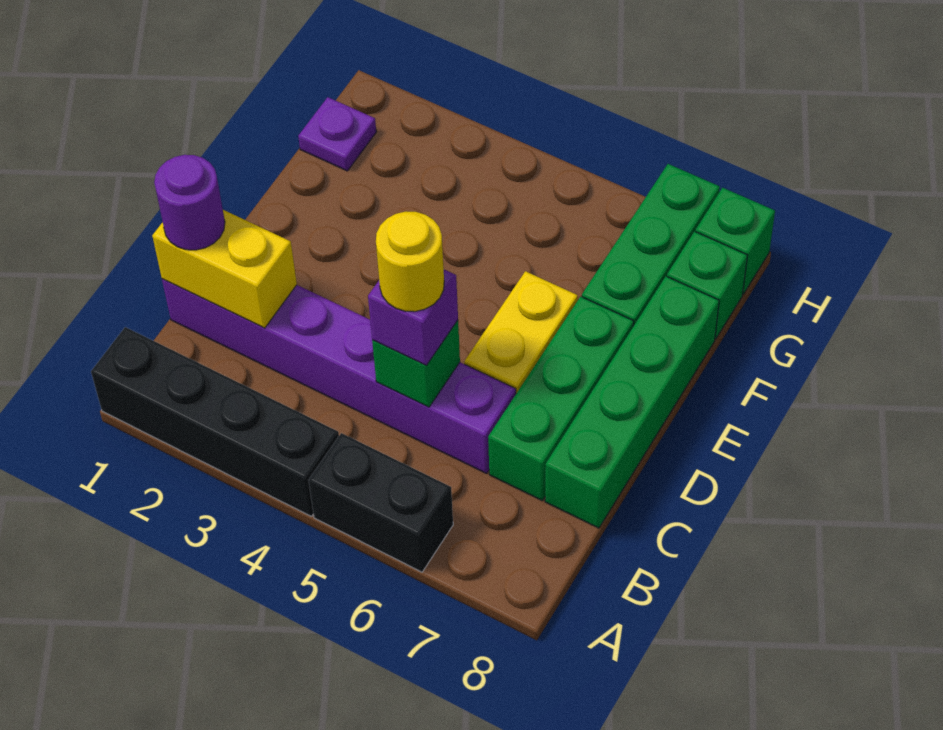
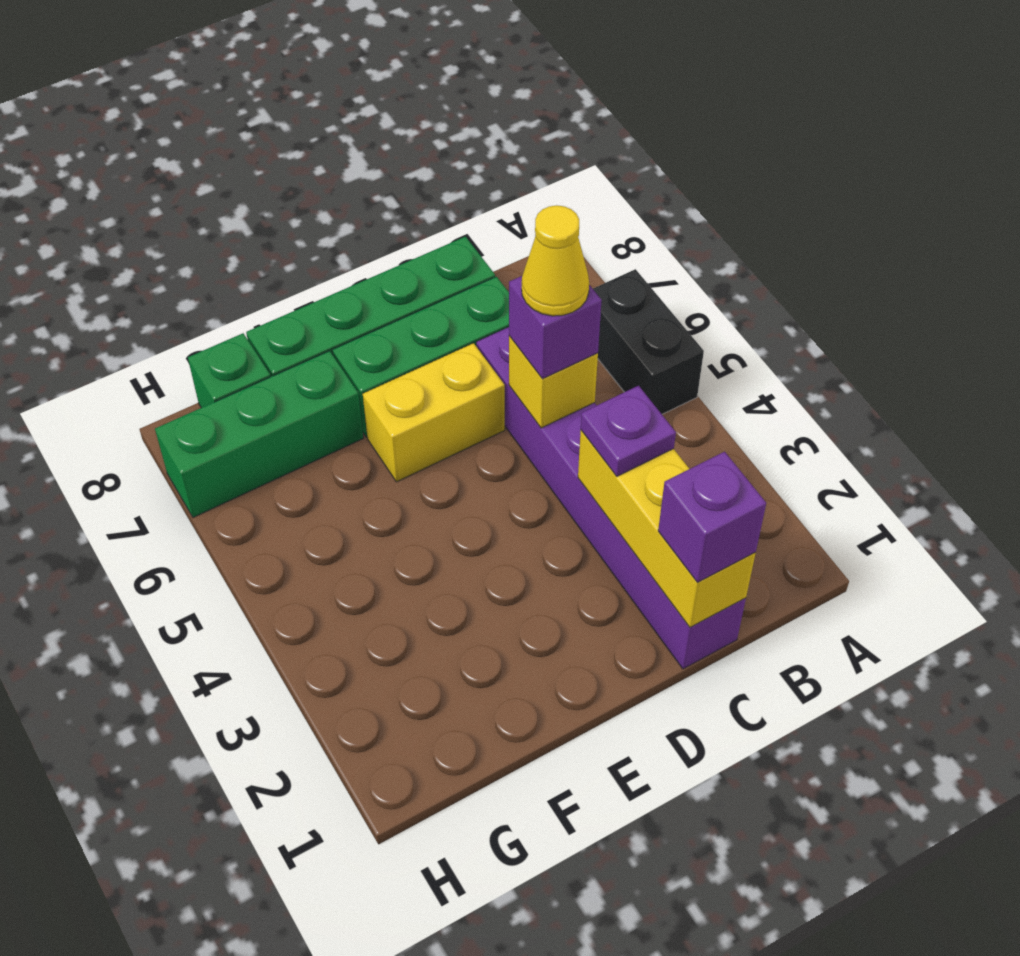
black 1x4 brick [91,327,339,516] -> none
yellow 1x2 brick [152,210,297,328] -> yellow 1x3 brick [578,430,756,627]
purple 1x1 round brick [154,155,225,250] -> purple 1x1 brick [658,452,766,582]
green 1x1 brick [372,320,460,407] -> yellow 1x1 brick [509,336,598,428]
yellow 1x1 round brick [376,211,444,312] -> yellow 1x1 cone [522,205,589,316]
purple 1x1 plate [298,97,376,171] -> purple 1x1 plate moved to [581,386,676,476]
green 1x1 brick [696,188,775,294] -> none

